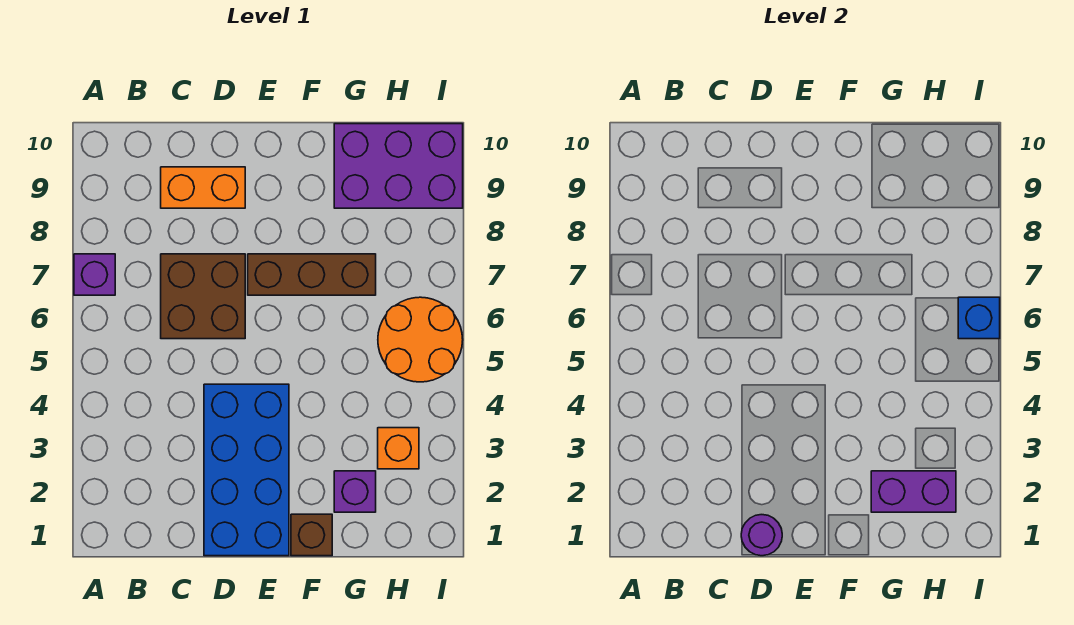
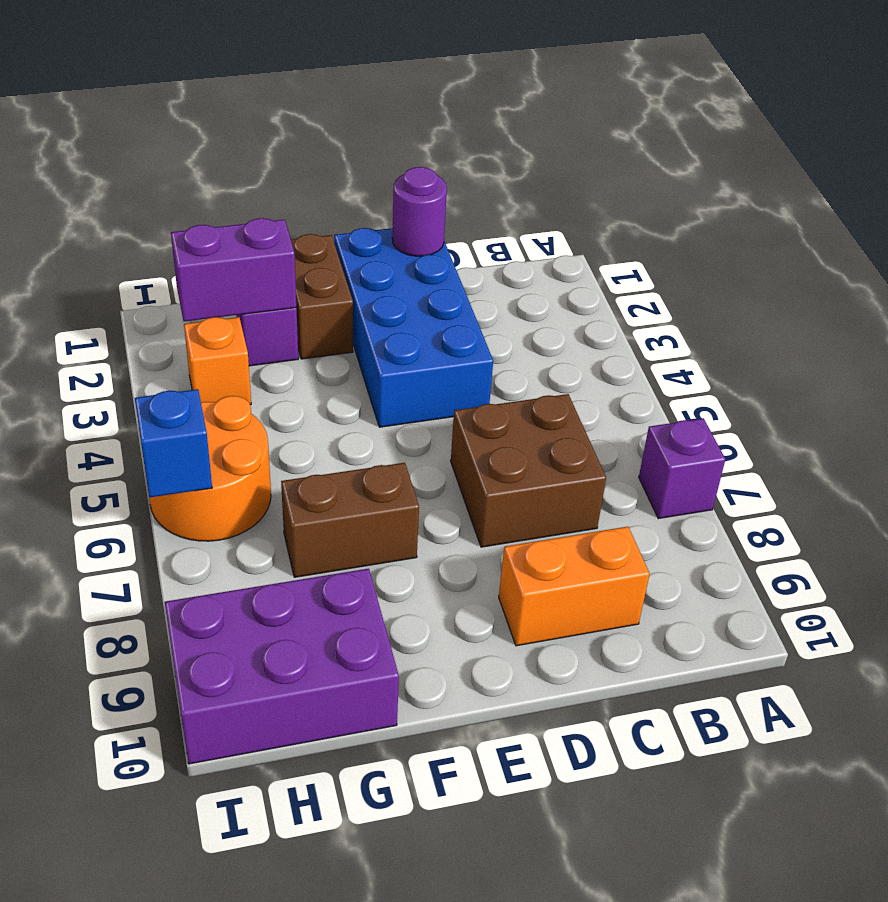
brown 1x3 brick [248,254,376,295] -> brown 1x2 brick [281,463,419,577]
brown 1x1 brick [291,514,332,556] -> brown 1x2 brick [291,234,353,359]

